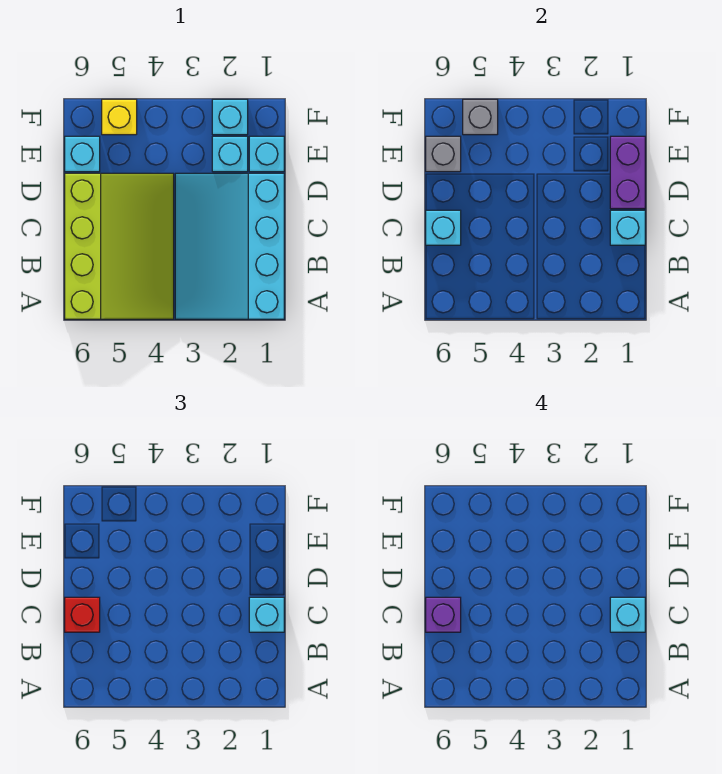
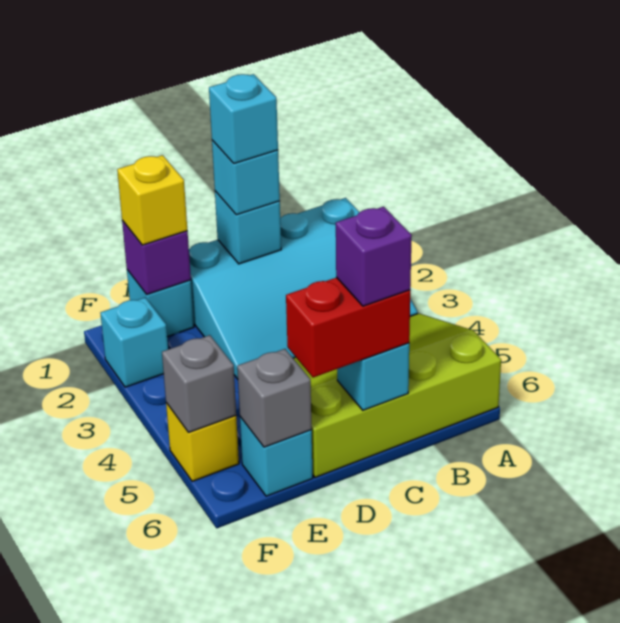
red 1x1 brick [65,597,100,632] -> red 1x2 brick [286,277,410,377]
purple 1x2 brick [610,136,645,209] -> purple 1x1 brick [122,220,191,294]
none -> yellow 1x1 brick [117,155,187,245]
cyan 1x1 brick [212,136,248,172] -> none

